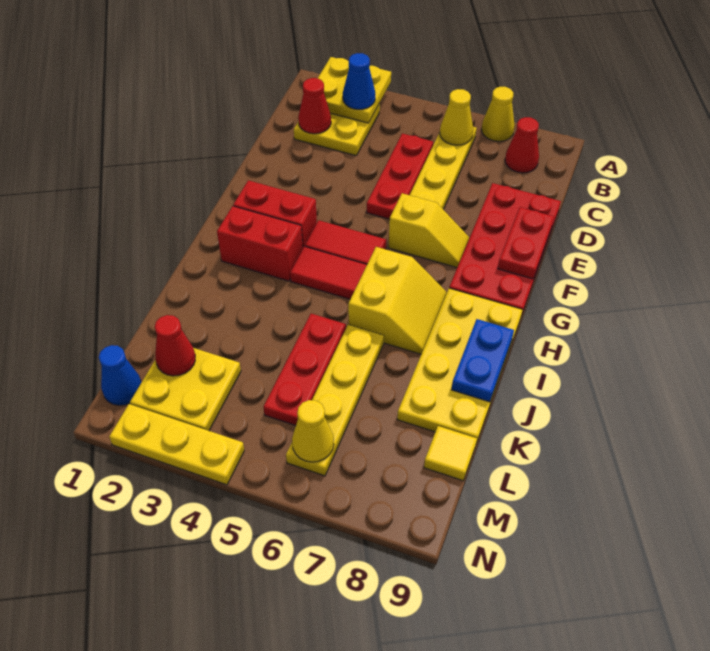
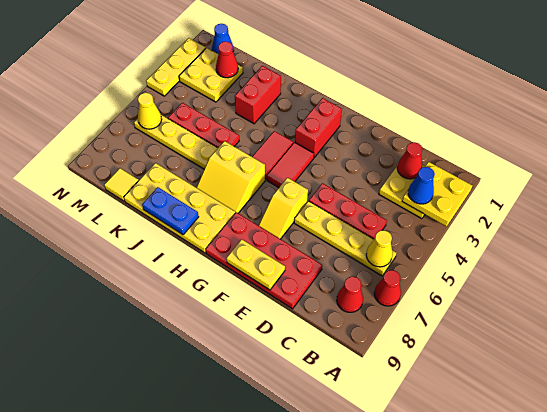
yellow 1x1 cone [481,87,515,141] -> red 1x1 cone [374,270,401,306]
red 1x2 plate [498,207,554,279] -> yellow 1x2 plate [226,239,285,290]
red 1x2 brick [217,206,303,281] -> red 1x2 brick moved to [235,66,281,124]

